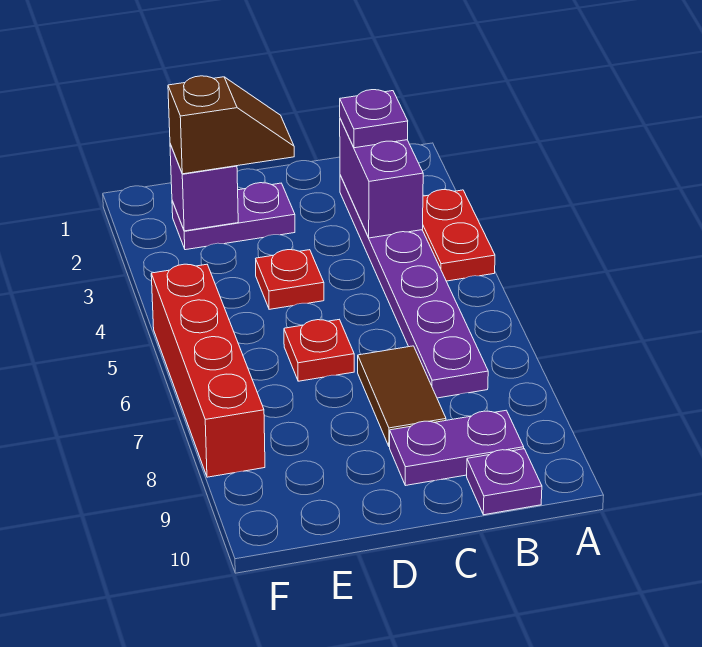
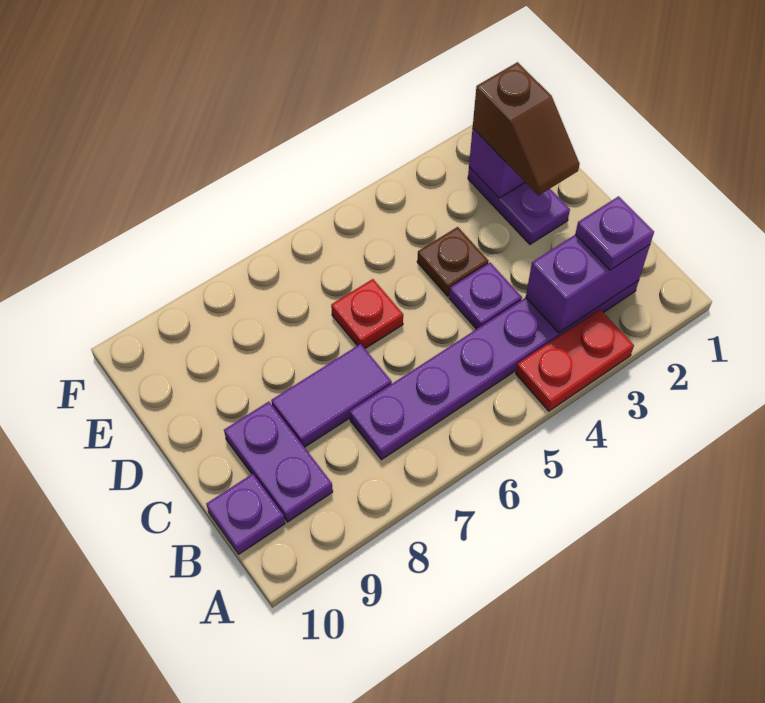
none -> purple 1x1 plate [449,263,522,329]
brown 1x2 tile [358,346,446,447] -> purple 1x2 tile [271,344,392,447]
red 1x1 plate [256,250,324,309] -> brown 1x1 plate [417,227,488,296]
red 1x4 brick [151,264,265,477] -> none

